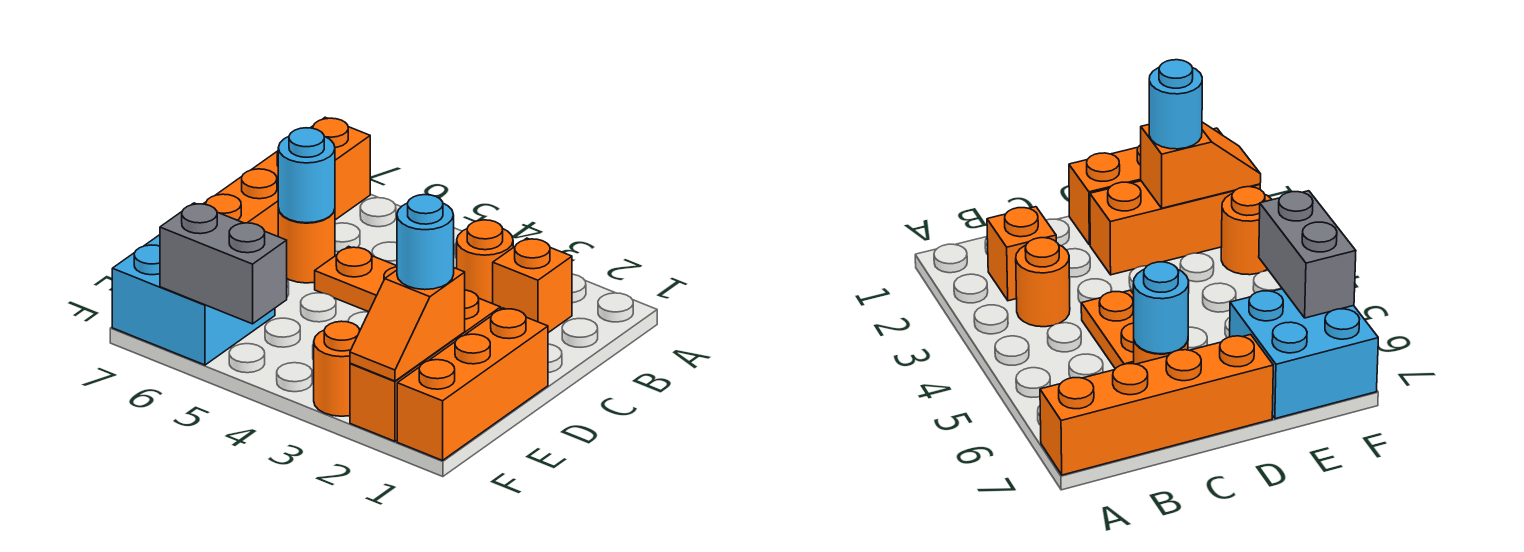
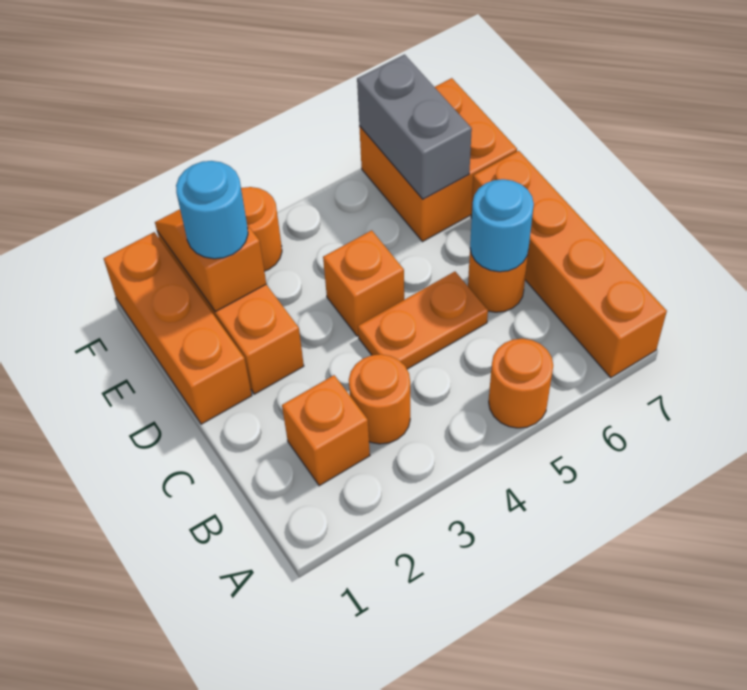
none -> orange 1x1 round brick [489,339,553,428]
none -> orange 1x1 brick [323,230,404,336]
cyan 2x2 brick [112,235,275,365] -> orange 2x2 brick [359,78,517,242]
grey 1x2 brick [160,203,287,324] -> grey 1x2 brick turned to [357,55,472,199]

